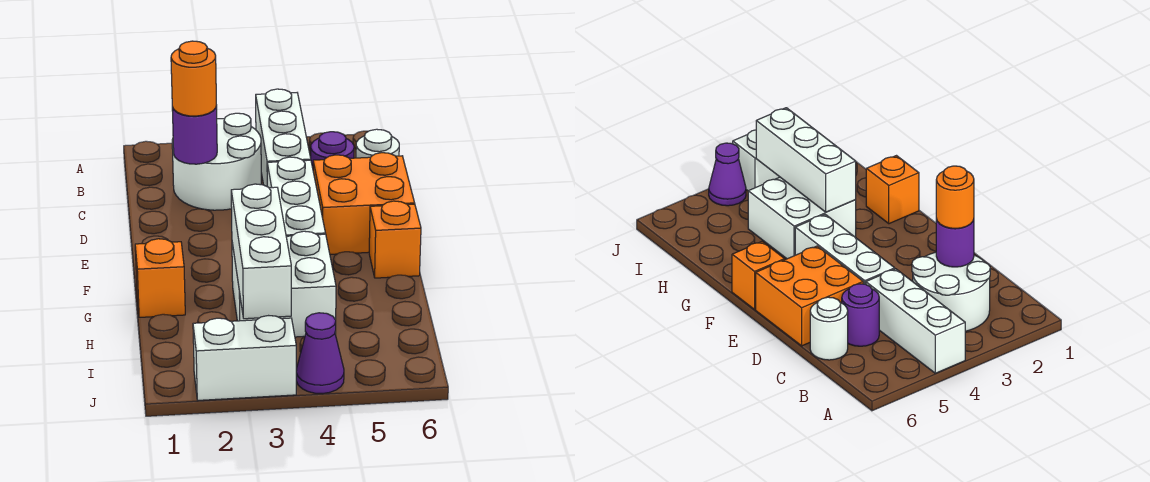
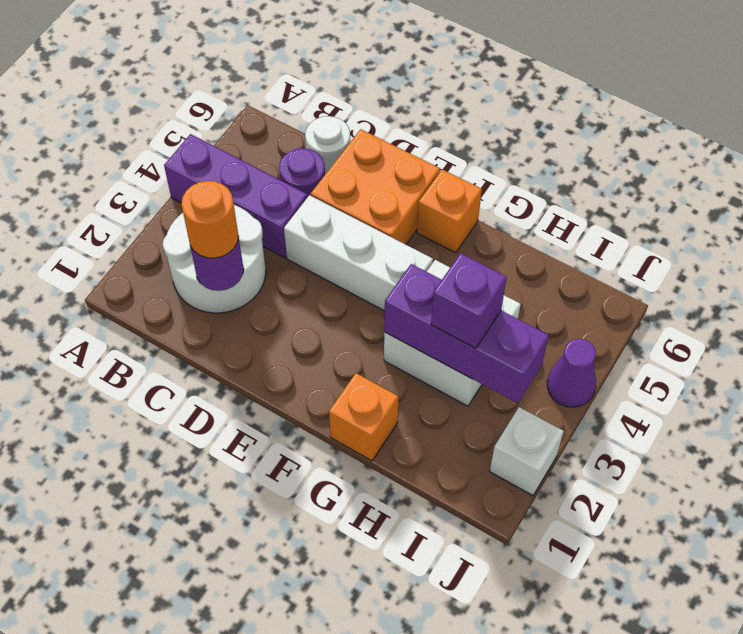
white 1x3 brick [256,89,311,186] -> purple 1x3 brick [164,134,308,258]
white 1x3 brick [231,184,291,319] -> purple 1x3 brick [384,264,549,403]
none -> purple 1x1 brick [431,253,507,348]
white 1x2 brick [193,316,296,400] -> white 1x1 brick [490,407,564,496]

